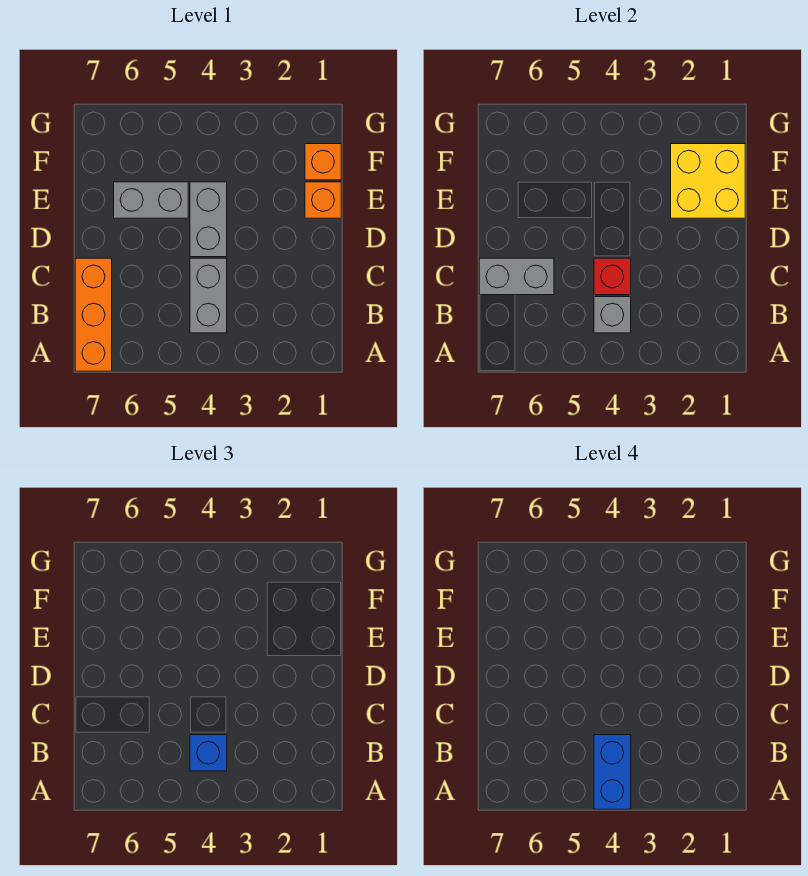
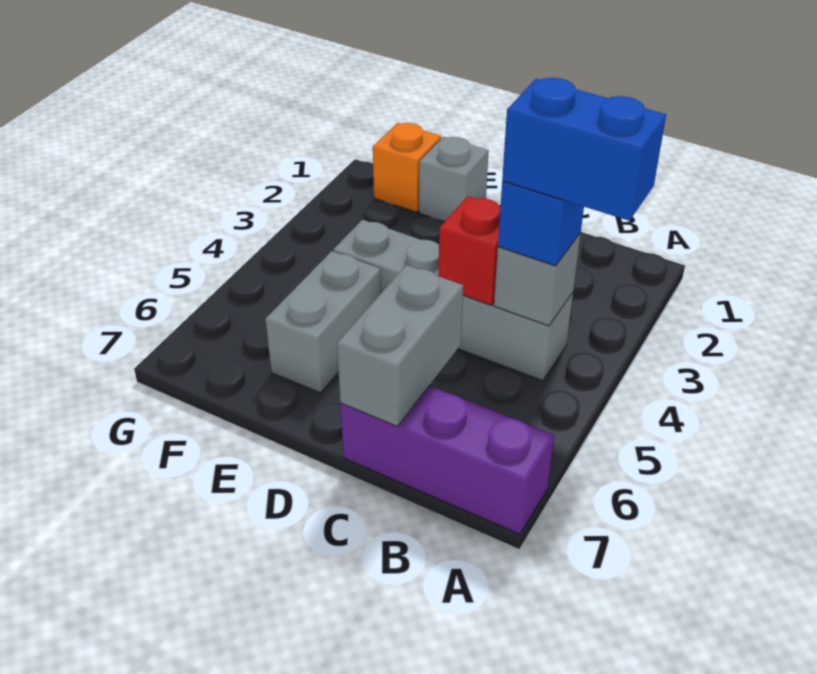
orange 1x3 brick [75,258,112,371] -> purple 1x3 brick [340,386,554,534]
orange 1x1 brick [305,182,341,218] -> grey 1x1 brick [419,137,489,222]
yellow 2x2 brick [671,144,745,218] -> none

